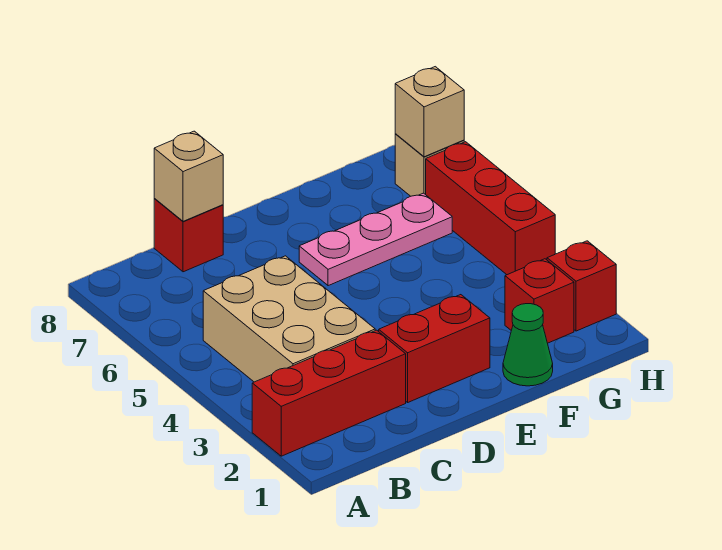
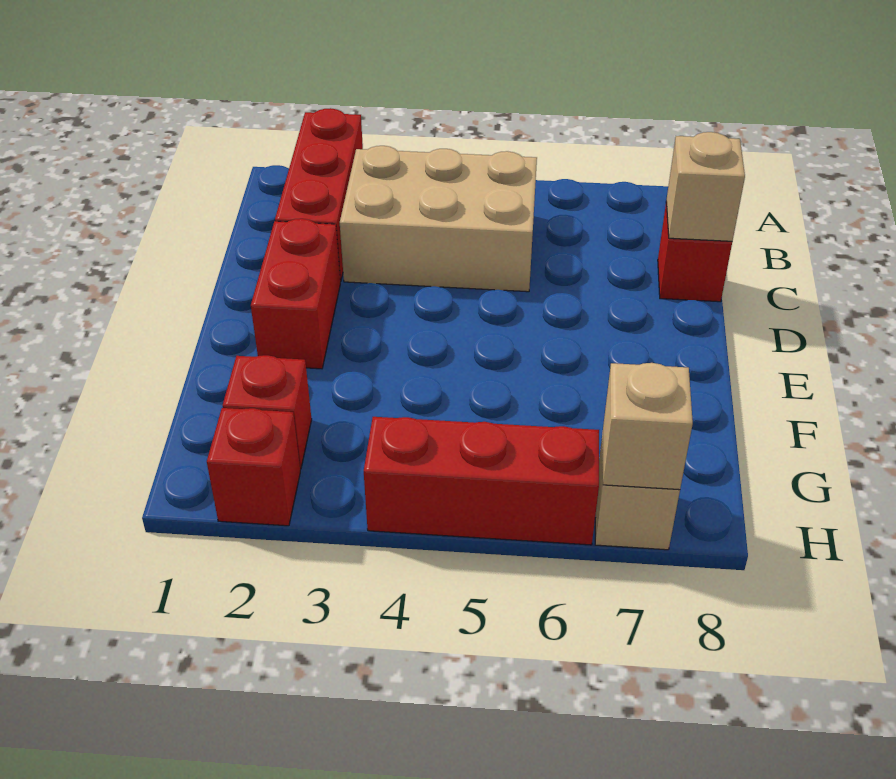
pink 1x3 plate [299,193,452,286] -> none
green 1x1 cone [503,304,553,386] -> none

